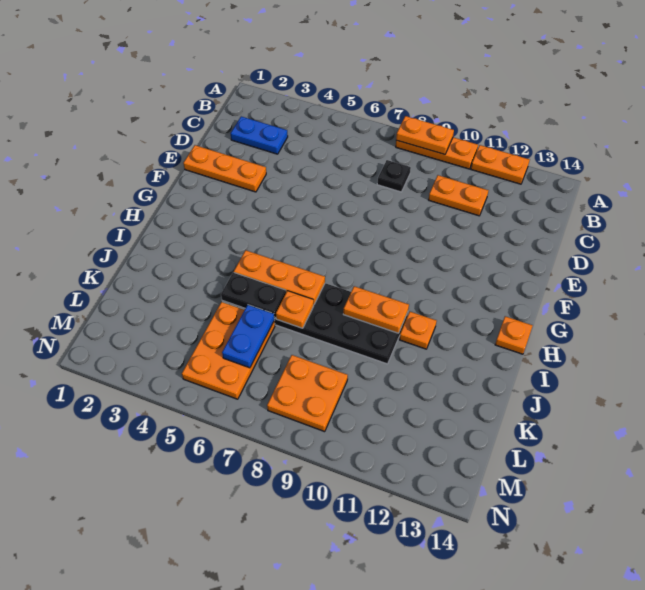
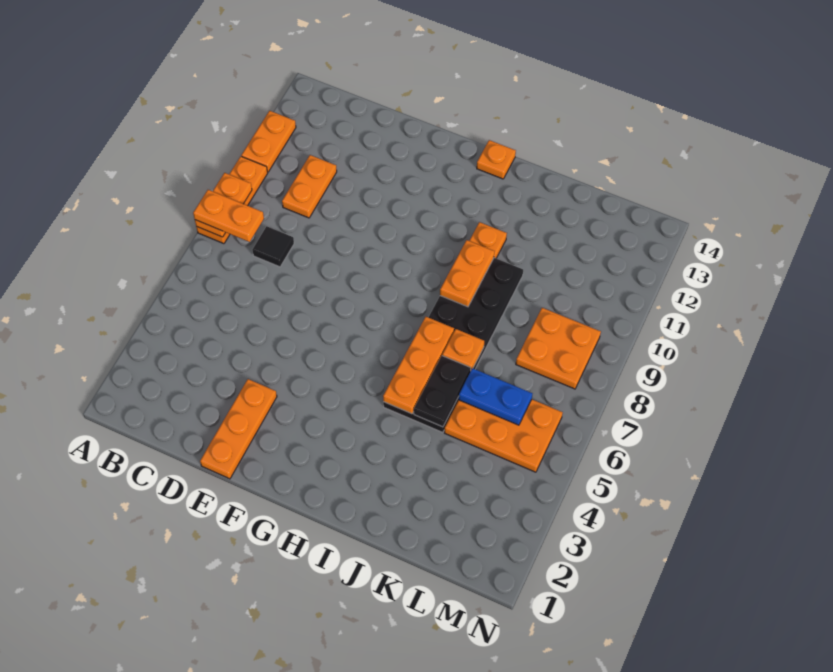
none -> orange 1x2 plate [193,190,264,242]
blue 1x2 plate [231,117,288,154] -> none
black 1x1 plate [377,160,411,192] -> black 1x1 tile [252,226,294,267]

